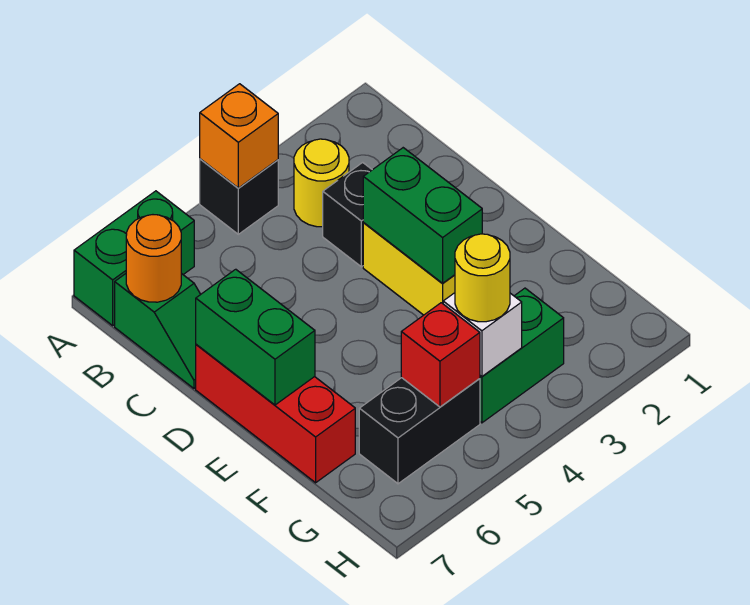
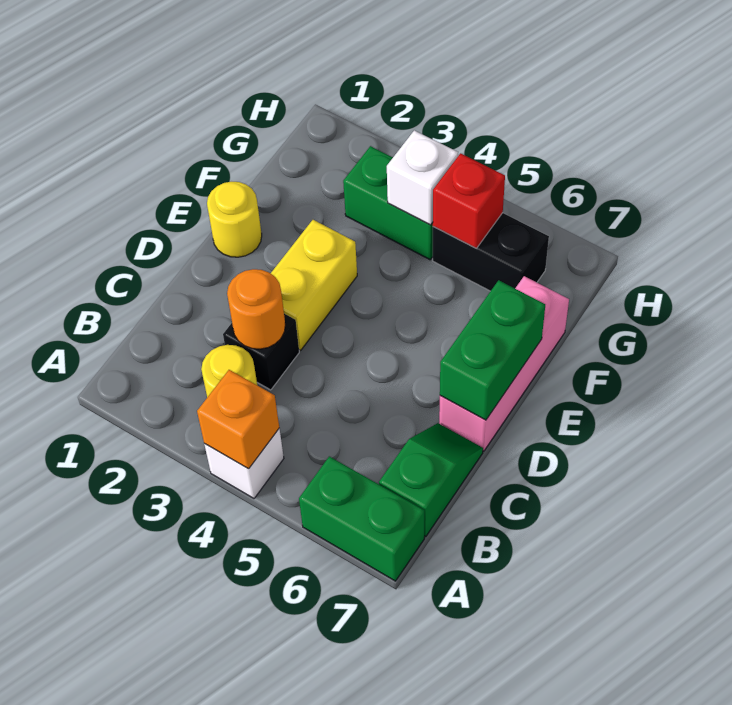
black 1x1 brick [200,159,278,234] -> white 1x1 brick [204,428,284,498]
orange 1x1 round brick [126,215,181,302] -> orange 1x1 round brick moved to [227,269,285,349]
green 1x2 brick [363,148,482,283] -> none
red 1x3 brick [196,344,355,483] -> pink 1x3 brick [439,276,569,451]
yellow 1x1 round brick [455,234,510,322] -> yellow 1x1 round brick moved to [207,182,262,257]

